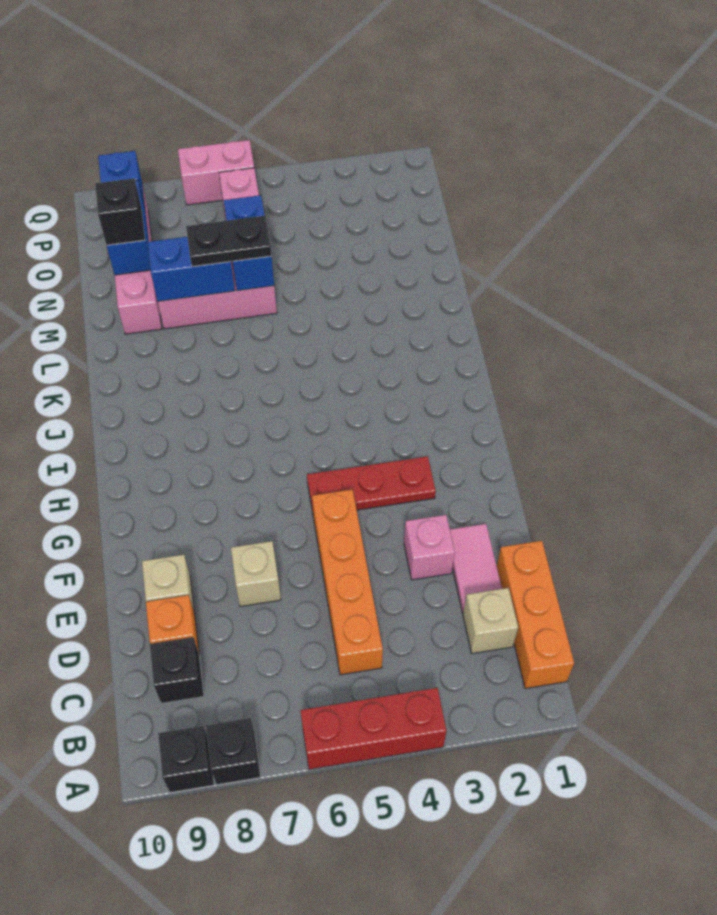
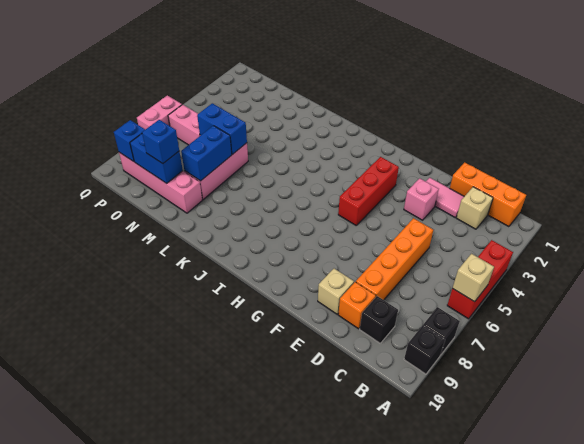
orange 1x4 brick [312,489,383,675] -> orange 1x4 brick turned to [356,218,433,300]
tan 1x1 brick [231,541,281,607] -> tan 1x1 brick moved to [452,254,494,302]
red 1x3 plate [307,456,436,512] -> red 1x3 brick [338,157,399,225]
black 1x2 plate [186,216,271,267] -> none
black 1x1 brick [95,178,145,245] -> blue 1x1 brick [142,120,179,164]

